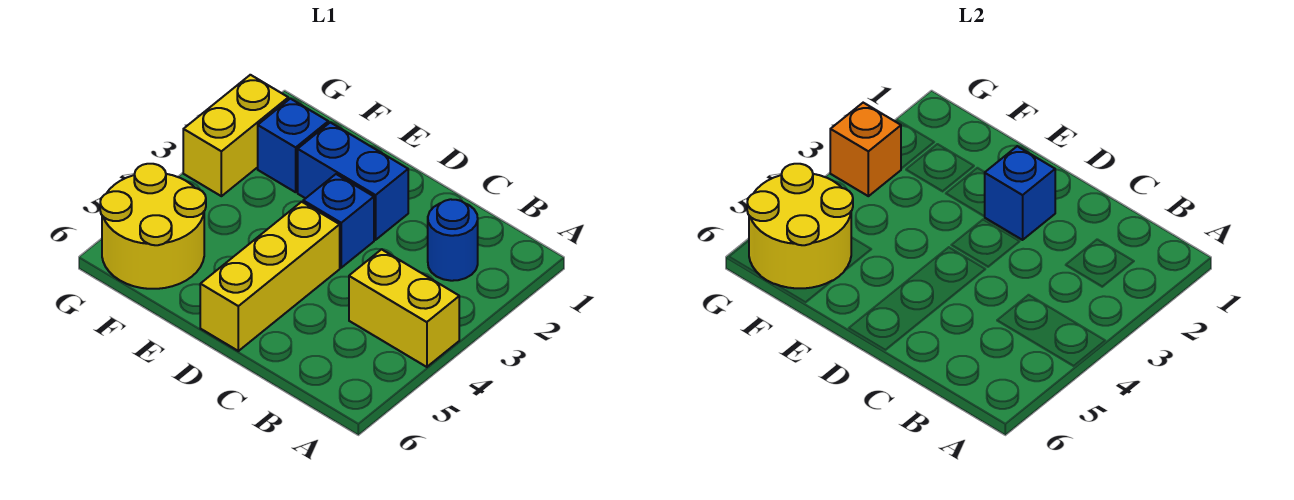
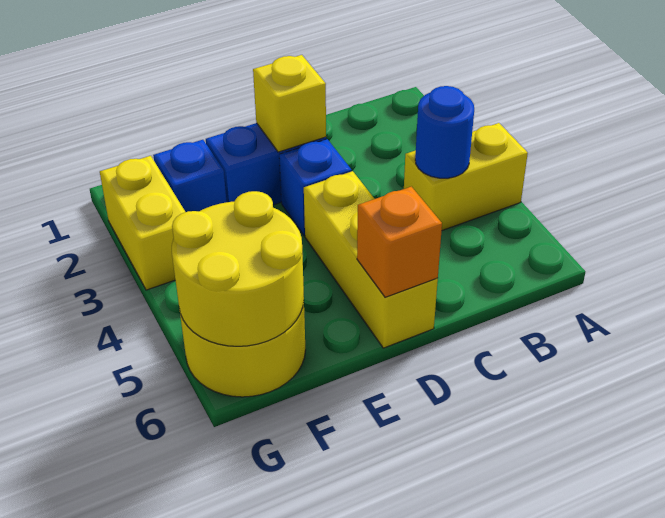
blue 1x1 round brick [428,199,478,281] -> blue 1x1 round brick moved to [415,86,474,178]
blue 1x1 brick [984,146,1055,240] -> yellow 1x1 brick [253,55,326,152]
orange 1x1 brick [830,103,901,196] -> orange 1x1 brick moved to [357,187,442,297]

